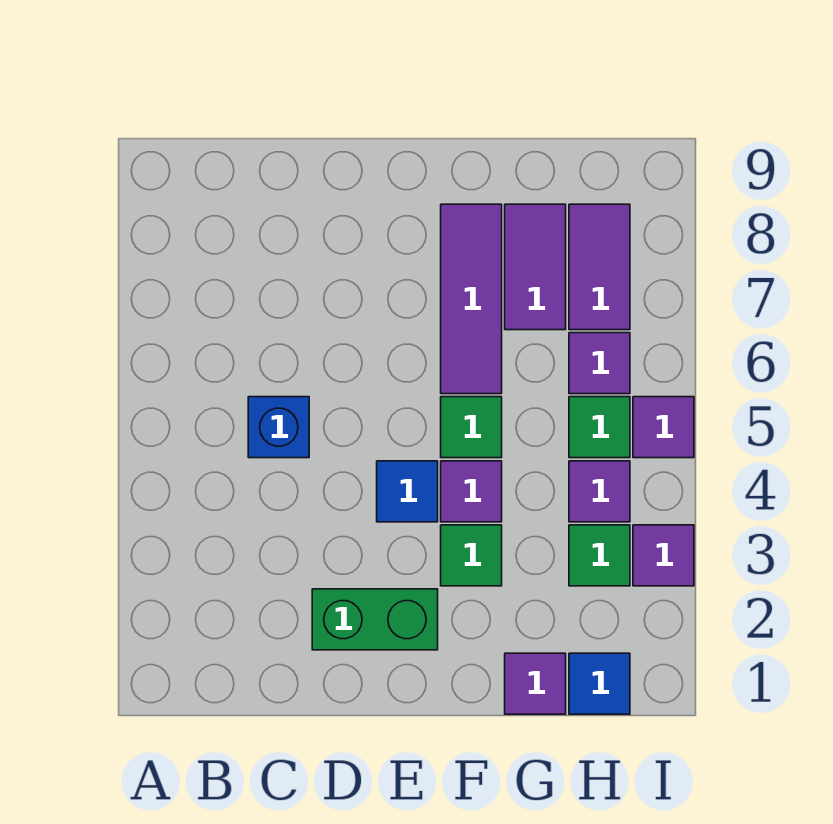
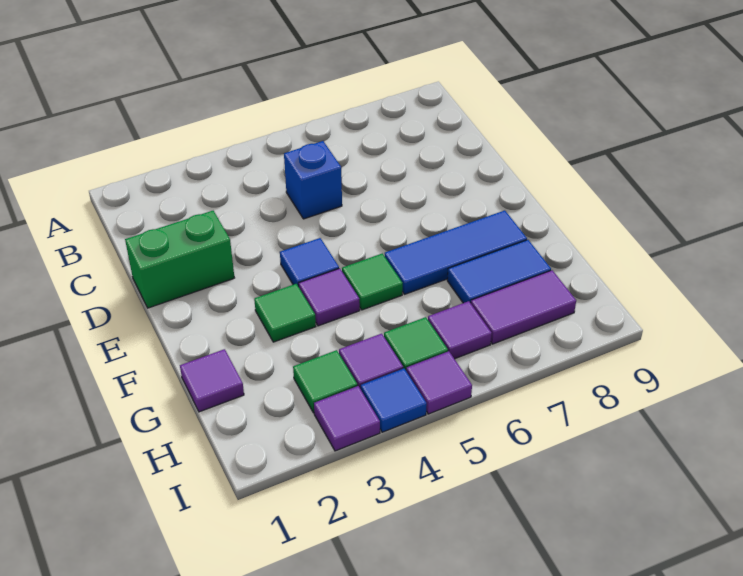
green 1x2 brick [312,589,438,650] -> green 1x2 brick turned to [125,211,234,308]
purple 1x3 tile [441,204,502,394] -> blue 1x3 tile [385,210,527,294]
purple 1x2 tile [505,204,566,330] -> blue 1x2 tile [447,240,551,303]
blue 1x1 tile [569,653,630,714] -> blue 1x1 tile moved to [361,369,427,432]

